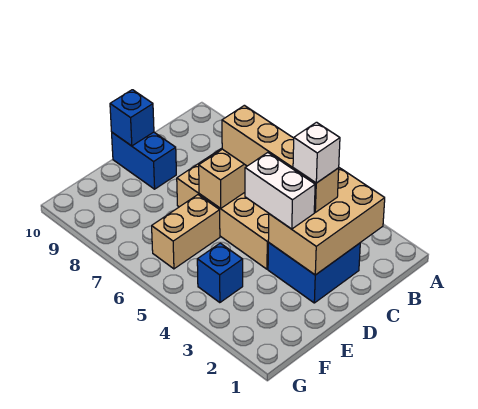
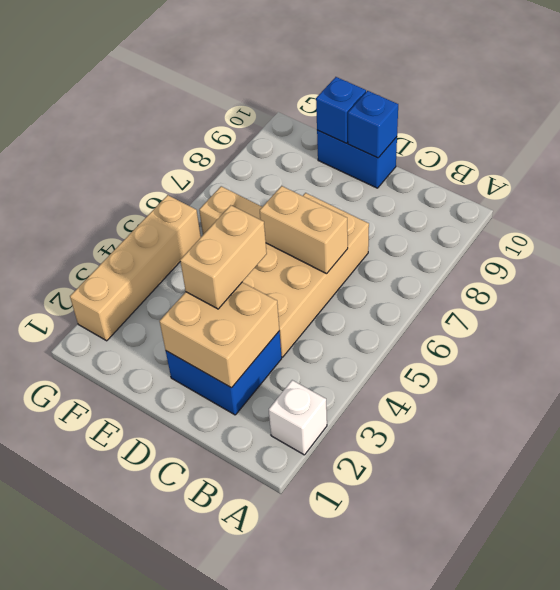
tan 2x3 brick [268,168,385,275] -> tan 2x2 brick [160,282,279,388]
tan 1x4 brick [222,105,339,212] -> tan 1x4 brick moved to [70,195,201,341]
white 1x1 brick [293,122,340,183] -> white 1x1 brick moved to [269,380,327,455]
white 1x2 brick [245,153,315,229] -> tan 1x2 brick [180,205,267,309]
blue 1x2 brick [112,132,176,189] -> blue 1x2 brick turned to [317,130,397,188]
blue 1x1 brick [197,243,243,303] -> blue 1x1 brick moved to [316,77,366,143]

